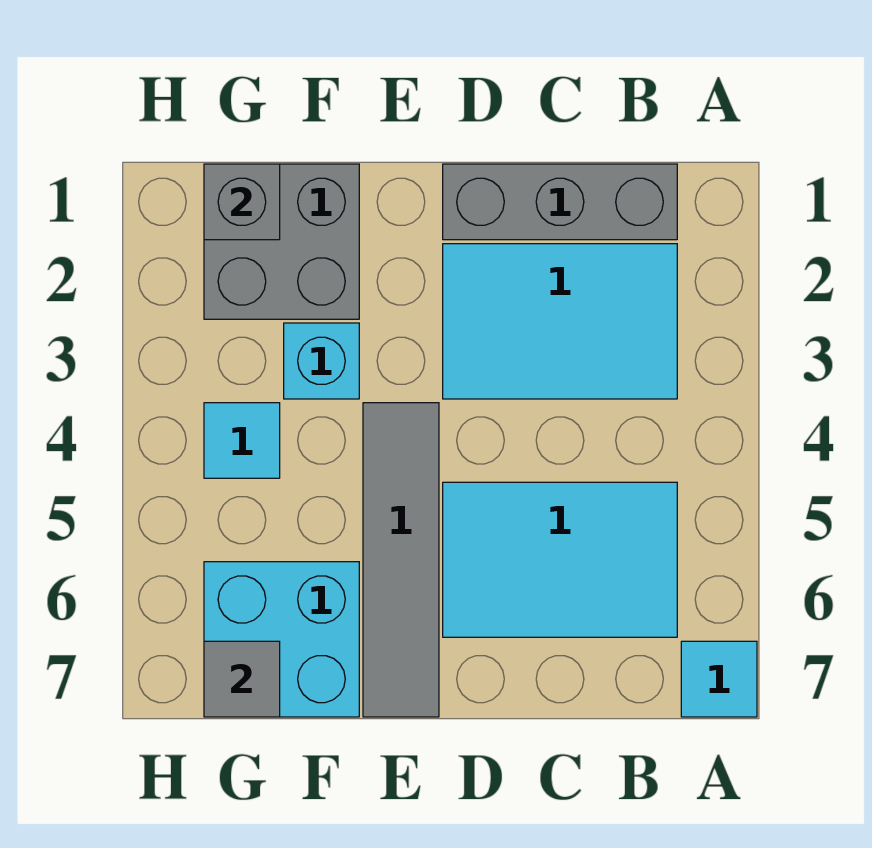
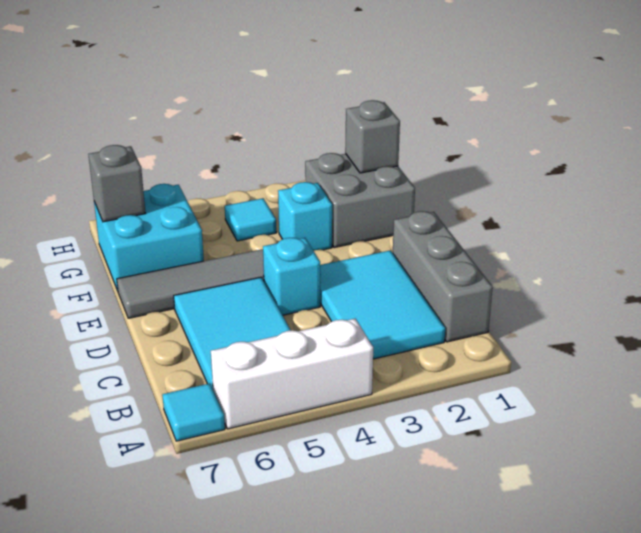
none -> white 1x3 brick [211,319,373,429]
none -> cyan 1x1 brick [263,238,320,315]
grey 1x1 tile [204,641,280,717] -> grey 1x1 brick [88,145,146,222]

